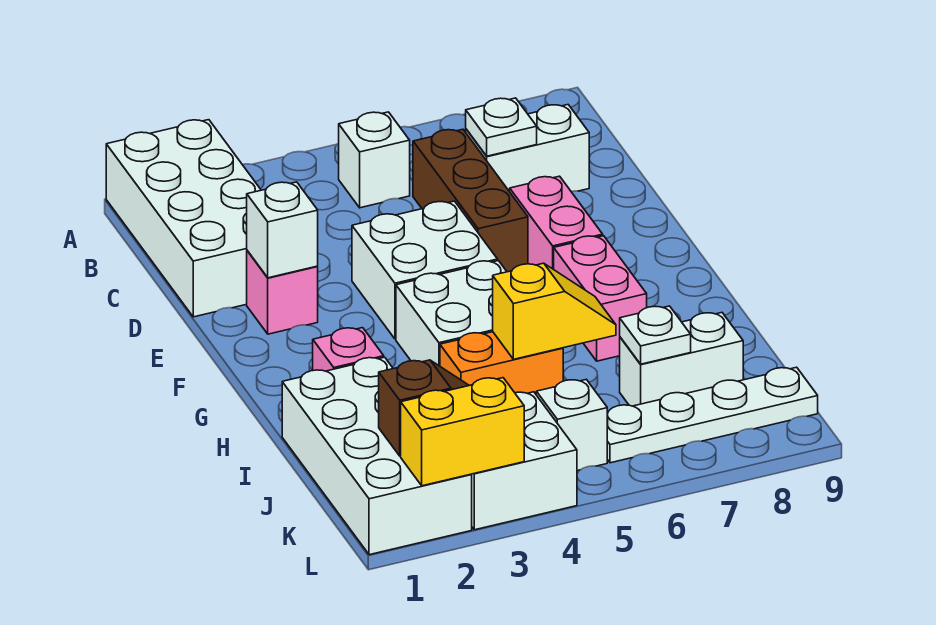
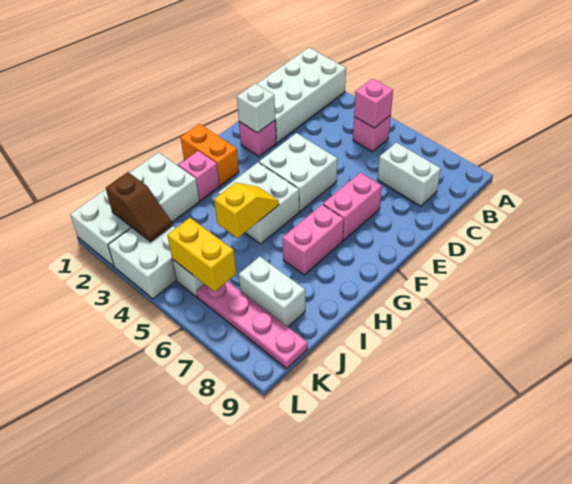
white 1x1 brick [339,112,410,208] -> pink 1x1 brick [353,115,391,152]
none -> pink 1x1 brick [354,79,393,128]
brown 1x3 brick [413,129,528,272] -> none
white 1x1 plate [466,98,537,156] -> none
orange 1x2 brick [440,332,563,394] -> orange 1x2 brick moved to [180,124,239,185]
yellow 1x2 slope [493,263,616,359] -> yellow 1x2 slope turned to [214,183,279,238]
white 1x1 plate [620,306,691,364] -> none
white 1x4 plate [607,367,818,463] -> pink 1x4 plate [196,281,308,368]
yellow 1x2 brick [401,378,524,486] -> yellow 1x2 brick moved to [167,218,236,292]

